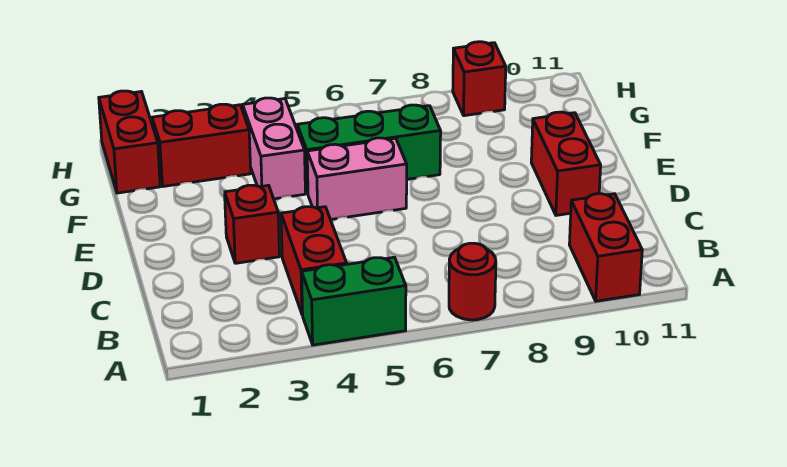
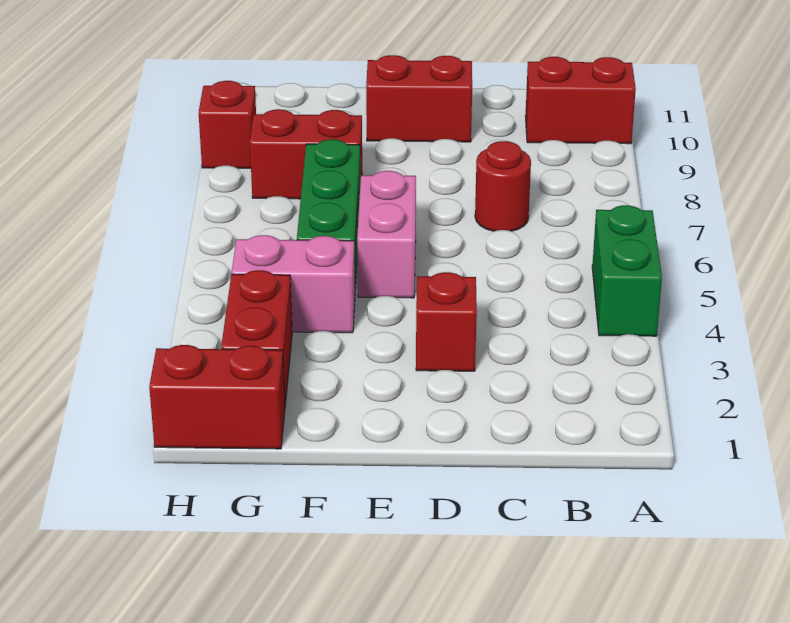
red 1x1 round brick [449,243,496,320] -> red 1x1 round brick moved to [475,141,531,231]
red 1x2 brick [281,207,347,315] -> red 1x2 brick moved to [250,109,362,199]

